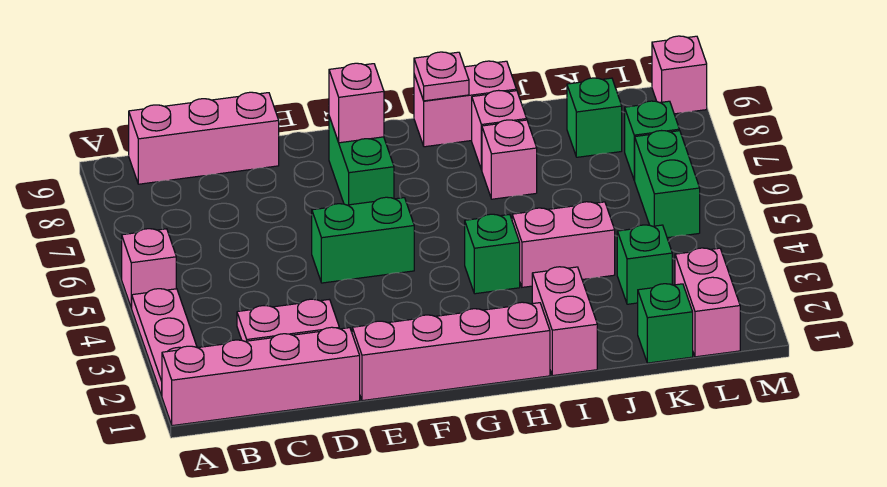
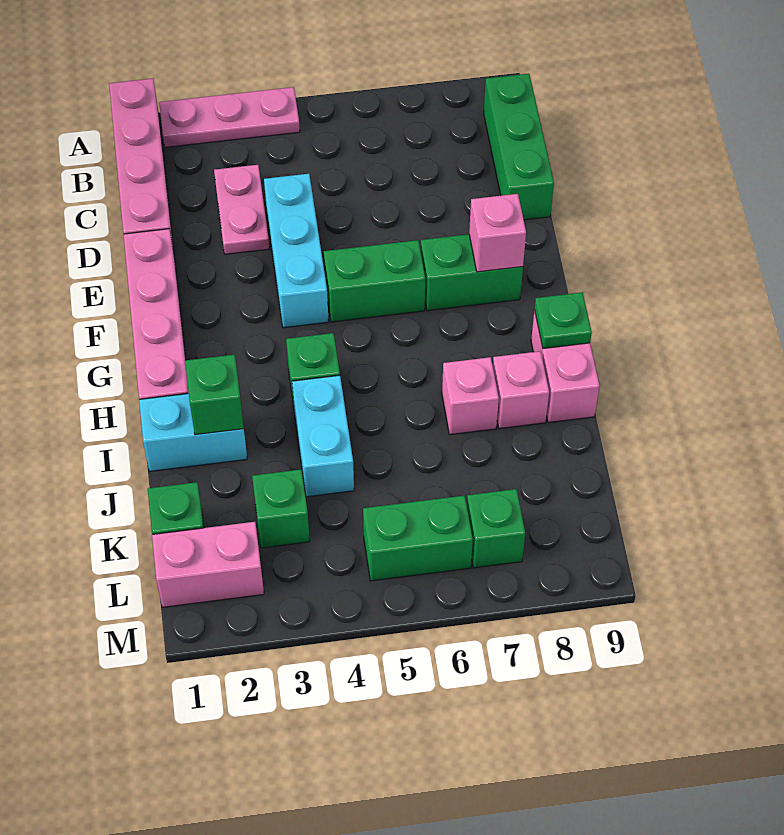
pink 1x1 brick [122,229,176,308] -> none
pink 1x3 brick [129,92,279,184] -> green 1x3 brick [484,74,554,220]
none -> cyan 1x3 brick [264,174,329,328]
green 1x2 brick [312,197,414,283] -> green 1x2 brick turned to [324,240,425,322]
pink 1x1 plate [414,52,469,101] -> green 1x1 plate [534,292,592,348]
pink 1x2 brick [532,267,597,376] -> cyan 1x2 brick [139,394,247,471]
pink 1x2 brick [512,202,615,287] -> cyan 1x2 brick [292,375,354,497]
green 1x1 brick [567,78,622,157] -> green 1x1 brick moved to [185,355,244,435]
pink 1x1 brick [652,36,707,114] -> none

